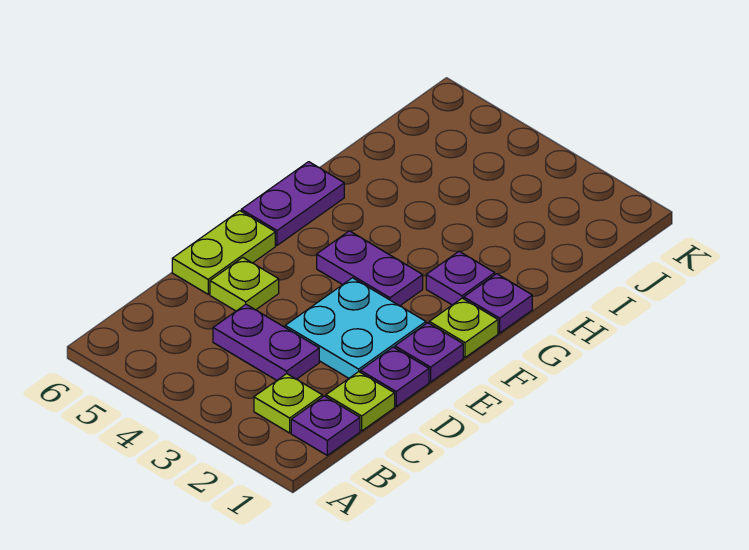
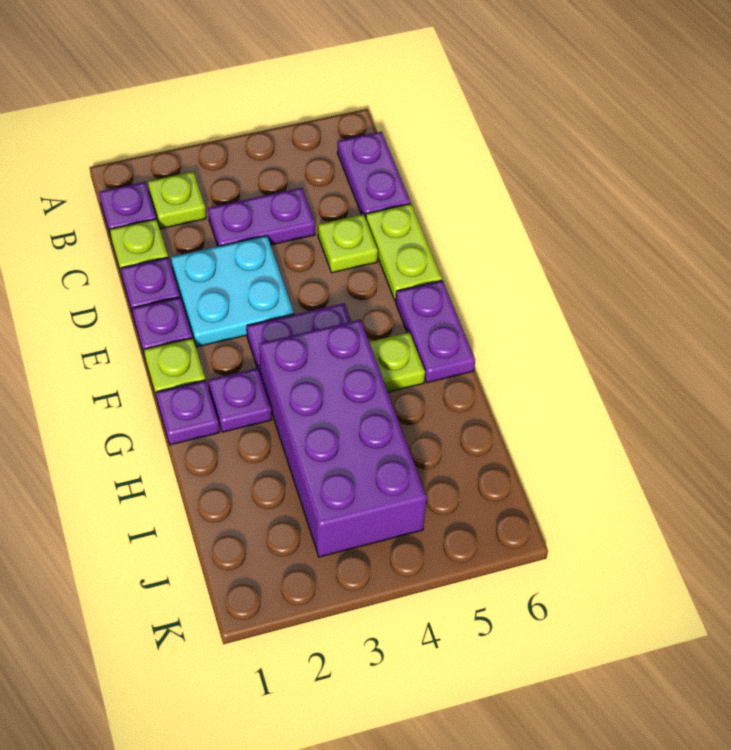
none -> purple 1x2 plate [337,132,411,218]
none -> purple 2x4 brick [259,320,427,557]
none -> lime 1x1 plate [369,332,425,392]

